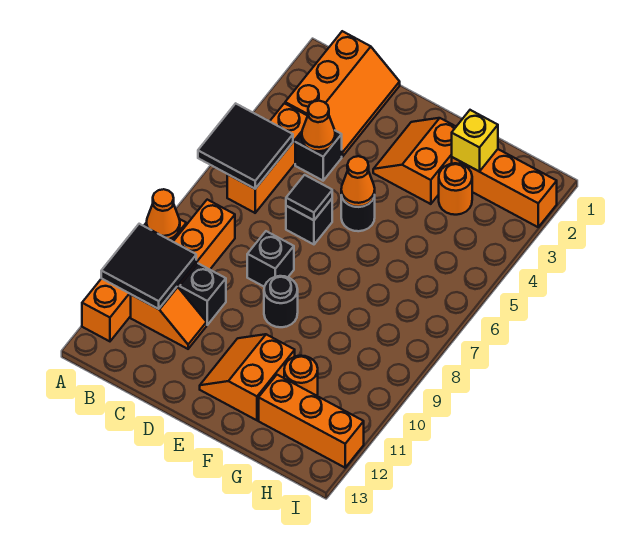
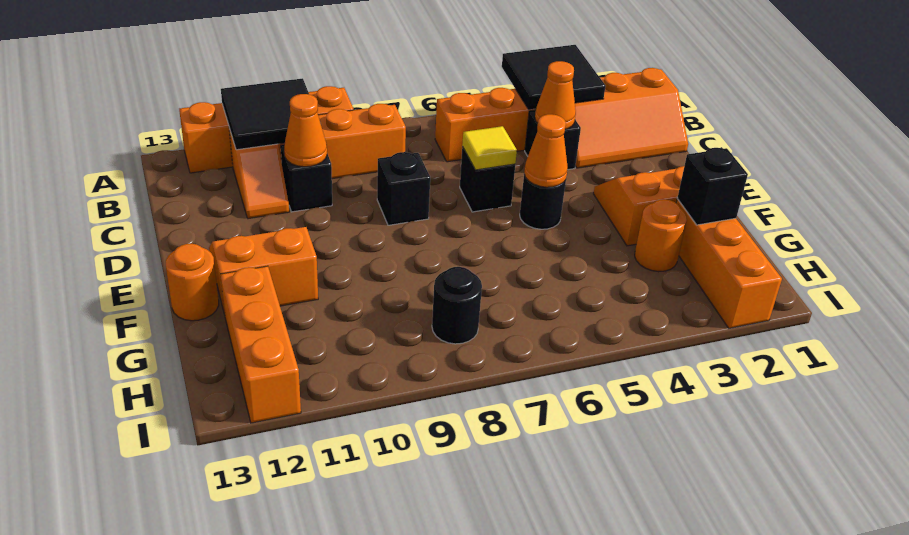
black 2x2 tile [198,103,293,189] -> black 2x2 tile moved to [502,45,605,109]
orange 1x1 cone [146,189,180,239] -> orange 1x1 cone moved to [284,94,327,167]
black 1x1 tile [286,175,332,220] -> yellow 1x1 tile [462,126,517,170]
black 1x1 round brick [264,276,298,327] -> black 1x1 round brick moved to [432,267,482,344]
yellow 1x1 brick [452,110,498,171] -> black 1x1 brick [677,148,748,225]
orange 1x1 round brick [284,356,318,396] -> orange 1x1 round brick moved to [166,244,219,321]

